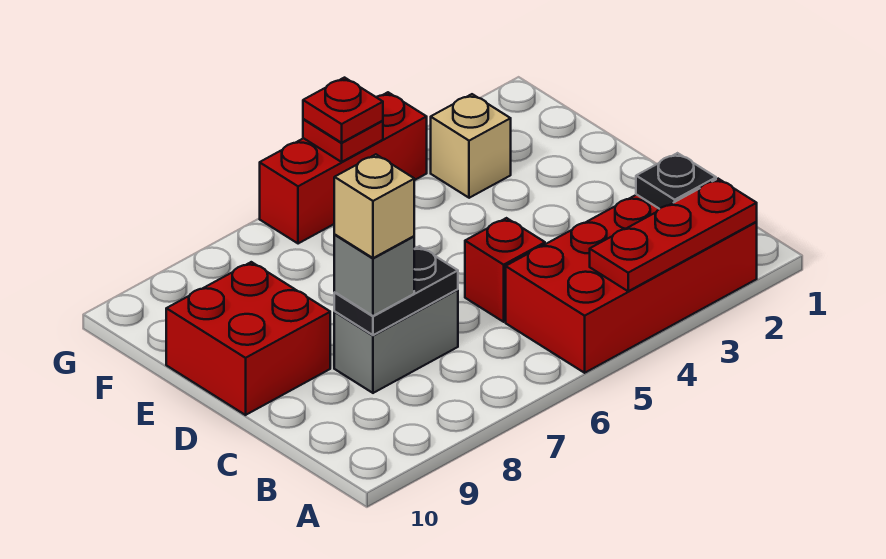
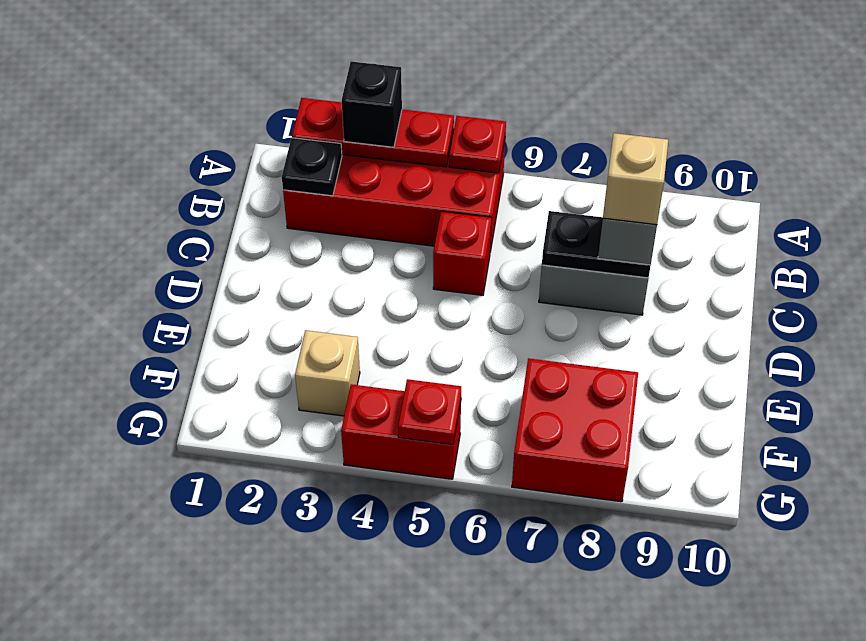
none -> black 1x1 brick [342,61,402,147]
red 2x2 brick [166,262,330,415] -> red 2x2 brick moved to [512,358,638,502]
red 1x3 brick [260,92,427,244] -> red 1x2 brick [341,384,461,479]
red 1x1 plate [303,78,383,143] -> red 1x1 plate moved to [449,116,506,173]

